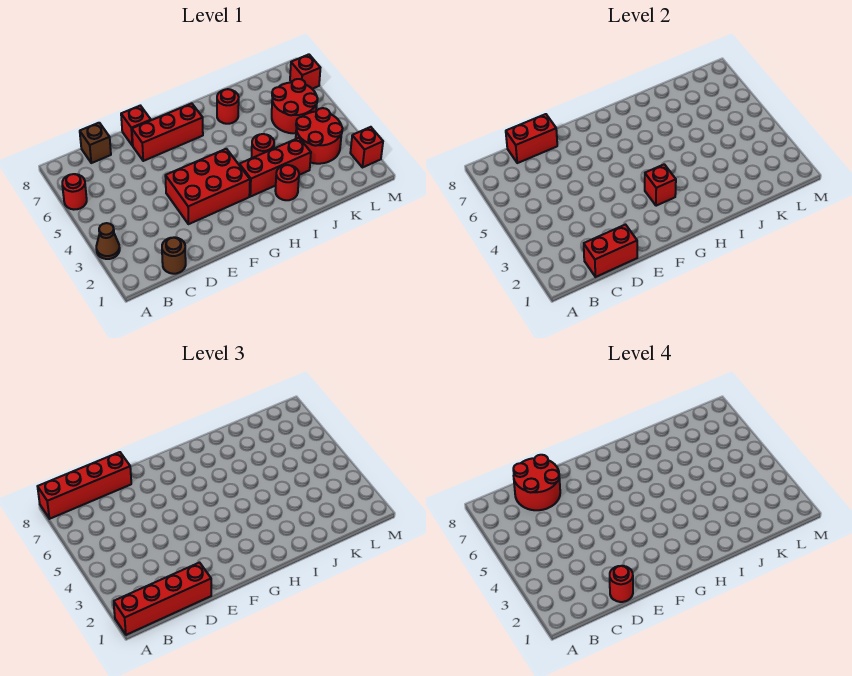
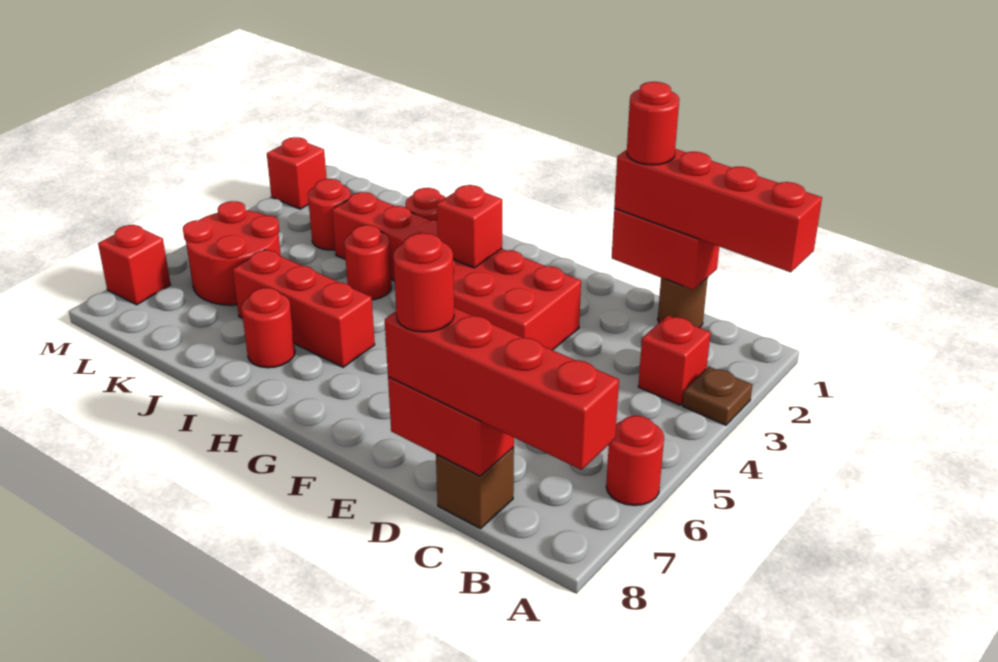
brown 1x1 cone [96,223,120,259] -> brown 1x1 plate [683,367,752,425]
red 2x2 round brick [513,455,560,510] -> red 1x1 round brick [393,233,454,332]
red 1x3 brick [132,103,203,161] -> red 1x3 brick moved to [232,249,375,367]
red 1x1 brick [121,106,151,146] -> red 1x1 brick moved to [638,315,711,405]
red 2x2 round brick [296,108,343,164] -> red 1x1 round brick [308,179,351,250]

